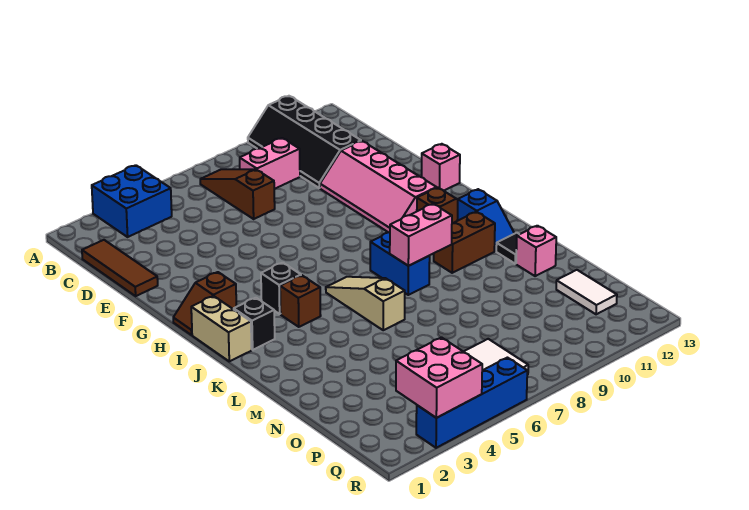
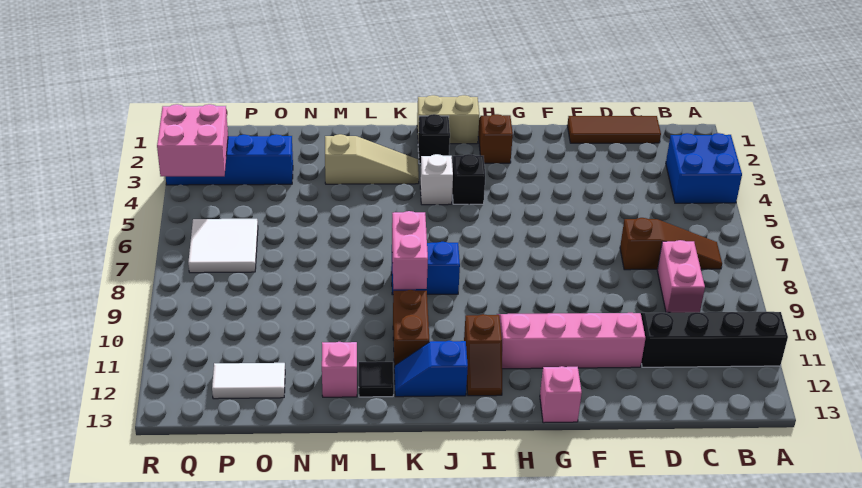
brown 1x1 brick [280,275,321,327] -> white 1x1 brick [420,154,453,205]
tan 1x3 slope [326,277,405,330] -> tan 1x3 slope moved to [325,134,419,184]
blue 1x4 brick [416,358,527,448] -> blue 1x4 brick turned to [166,134,293,185]

